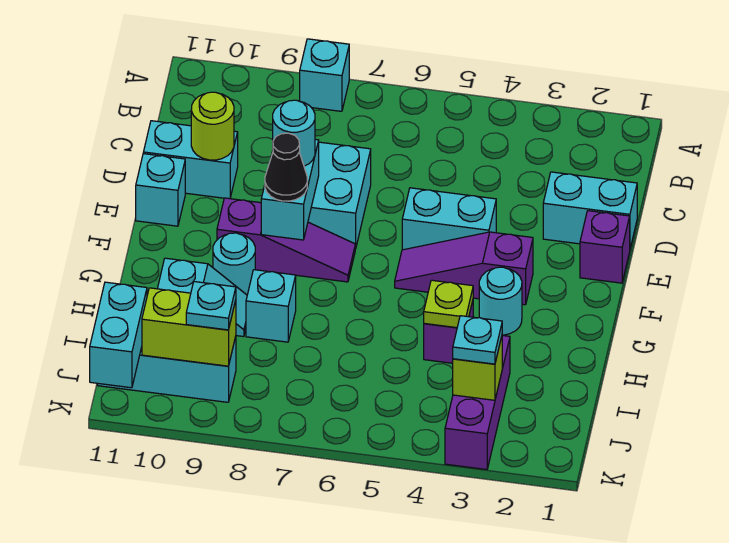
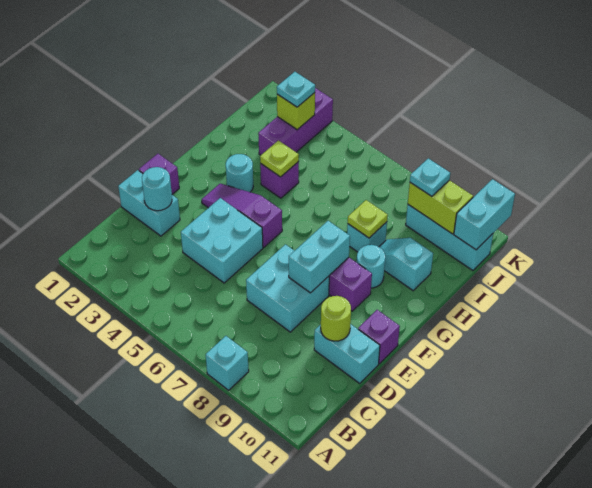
cyan 1x2 brick [402,188,496,250] -> cyan 2x2 brick [181,198,263,283]
cyan 1x1 round brick [273,100,315,166] -> cyan 1x1 round brick moved to [142,167,172,211]
cyan 1x1 brick [136,154,185,226] -> purple 1x1 brick [358,310,400,364]
purple 1x3 slope [395,232,533,305] -> purple 1x3 slope turned to [202,184,282,247]
black 1x1 cone [265,133,307,201] -> none
none -> lime 1x1 plate [348,200,388,238]

